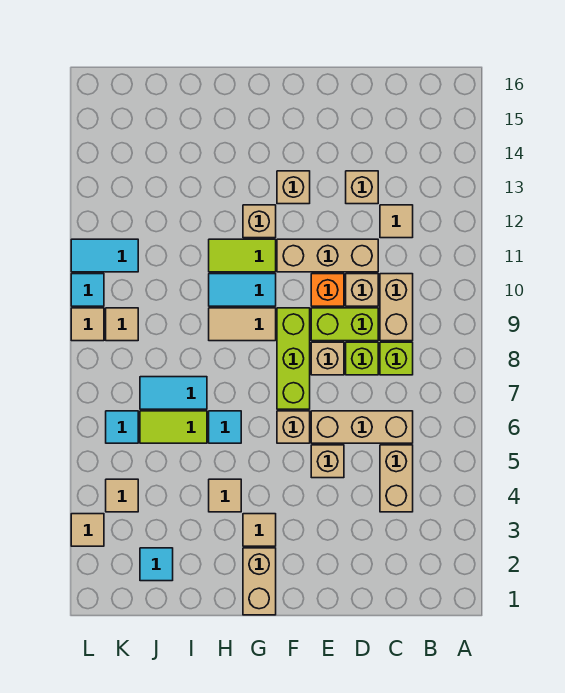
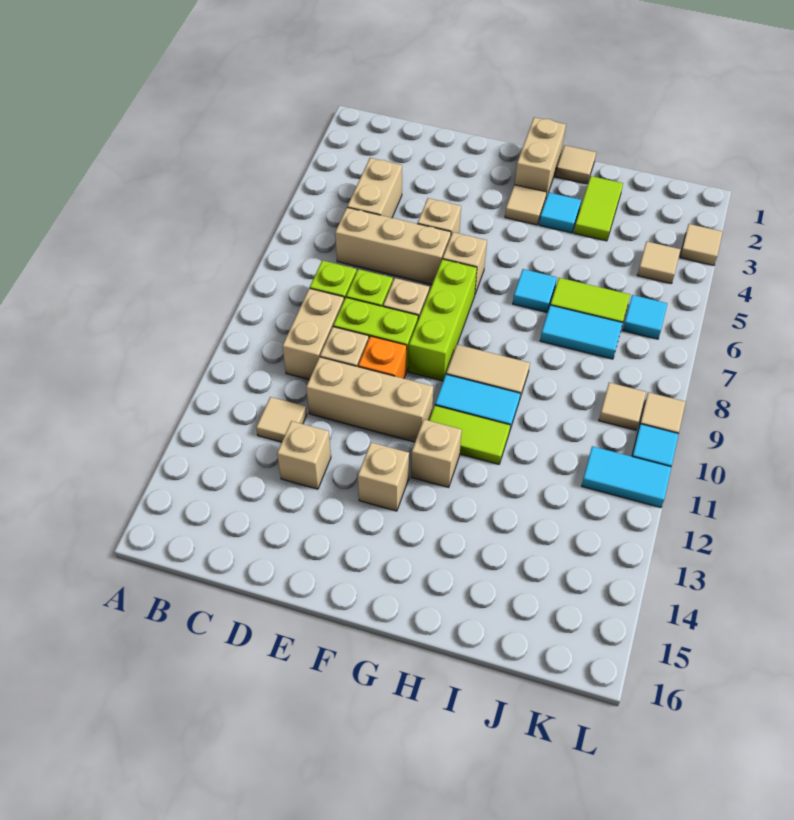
tan 1x1 tile [209,479,241,512] -> tan 1x1 tile moved to [556,145,596,184]
none -> lime 1x2 tile [574,176,623,241]
cyan 1x1 tile [140,548,173,581] -> cyan 1x1 tile moved to [539,192,581,233]

